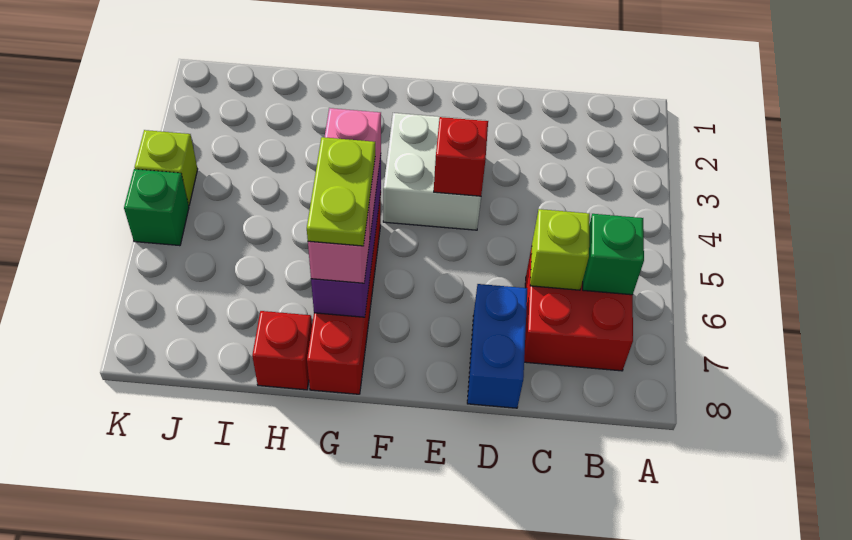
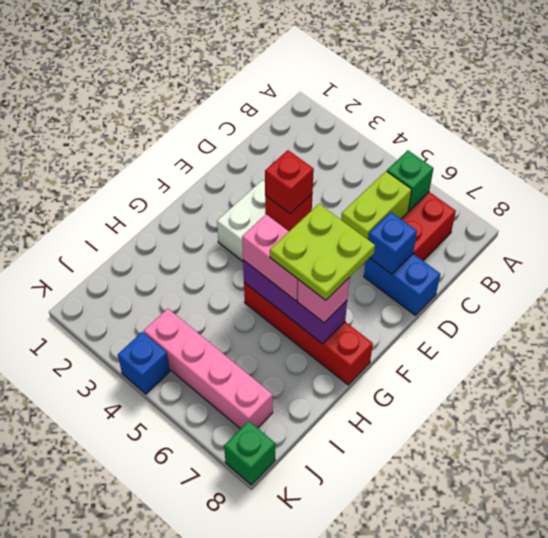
lime 1x1 brick [530,209,590,290] -> lime 1x2 brick [341,171,412,239]
none -> blue 1x1 brick [368,212,417,274]
lime 1x2 plate [307,137,375,246] -> lime 2x2 plate [270,204,375,300]
red 1x1 brick [252,311,312,390] -> red 1x1 brick moved to [265,150,314,213]
none -> pink 1x4 brick [144,309,273,429]
lime 1x1 brick [135,130,198,205] -> blue 1x1 brick [118,332,170,394]
green 1x1 brick [124,169,189,246] -> green 1x1 brick moved to [224,421,275,485]

